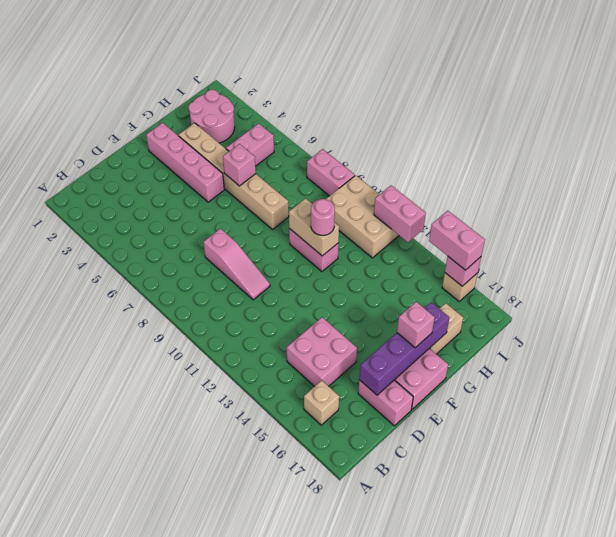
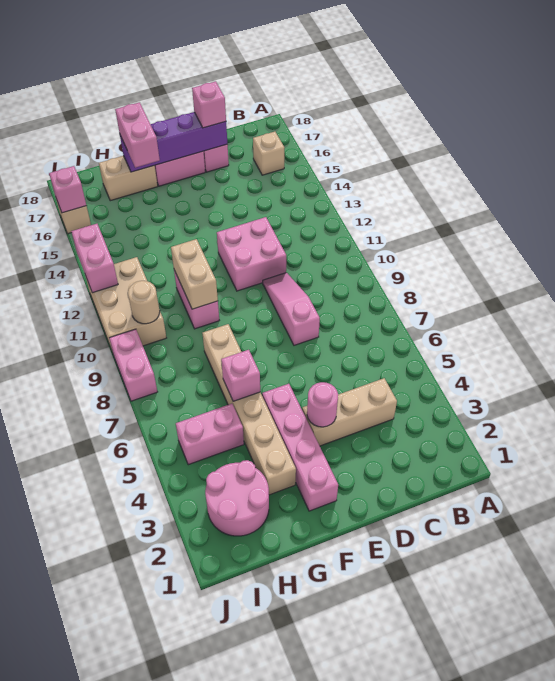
none -> tan 1x3 brick [302,378,397,446]
pink 2x2 brick [287,317,357,387] -> pink 2x2 brick moved to [217,217,286,291]
pink 1x1 brick [397,302,435,348] -> pink 1x1 brick moved to [192,81,226,128]
pink 1x1 round brick [311,199,335,235] -> pink 1x1 round brick moved to [307,382,338,427]
none -> tan 1x1 round brick [128,281,160,324]
pink 1x2 brick [429,211,485,270] -> pink 1x2 brick moved to [115,102,160,168]

